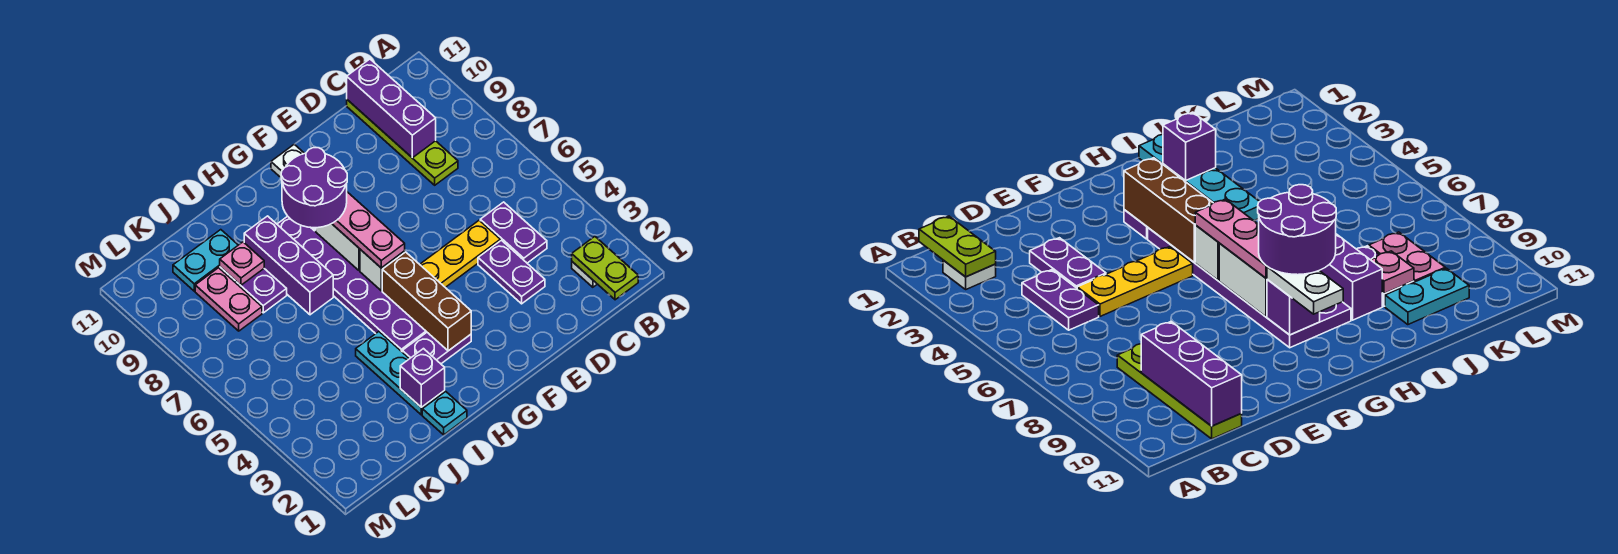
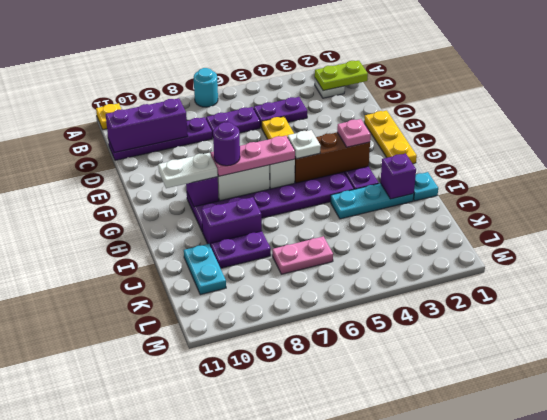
none -> cyan 1x1 round brick [194,68,218,107]
none -> yellow 1x1 plate [96,103,121,130]
lime 1x4 plate [347,100,458,185] -> purple 1x4 plate [108,117,212,160]
purple 1x2 plate [478,240,545,304] -> purple 1x2 plate moved to [206,107,260,137]
none -> yellow 1x3 plate [364,110,417,164]
none -> white 1x1 plate [288,130,321,159]
purple 2x2 round brick [281,148,347,228] -> purple 1x1 round brick [213,122,240,166]
purple 1x3 brick [244,216,333,315] -> purple 1x2 brick [202,197,262,246]
pink 1x1 plate [220,242,264,285] -> pink 1x1 plate moved to [337,119,371,147]
pink 1x2 plate [195,268,262,331] -> pink 1x2 plate moved to [272,236,333,274]

